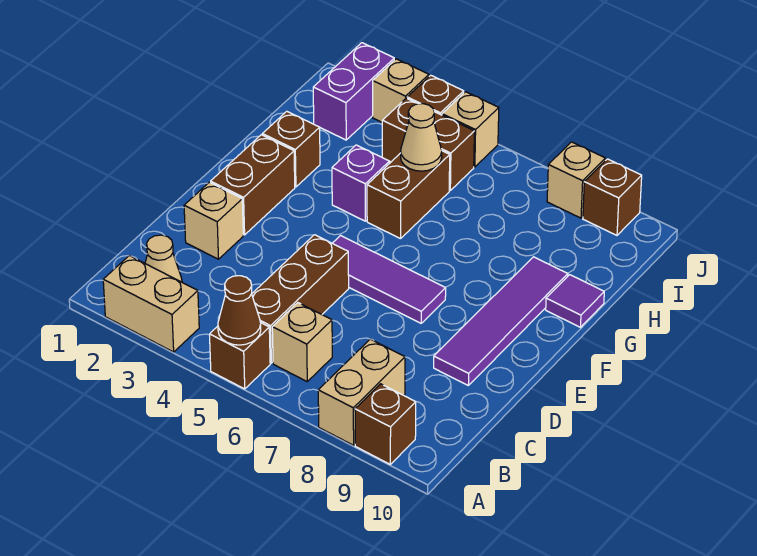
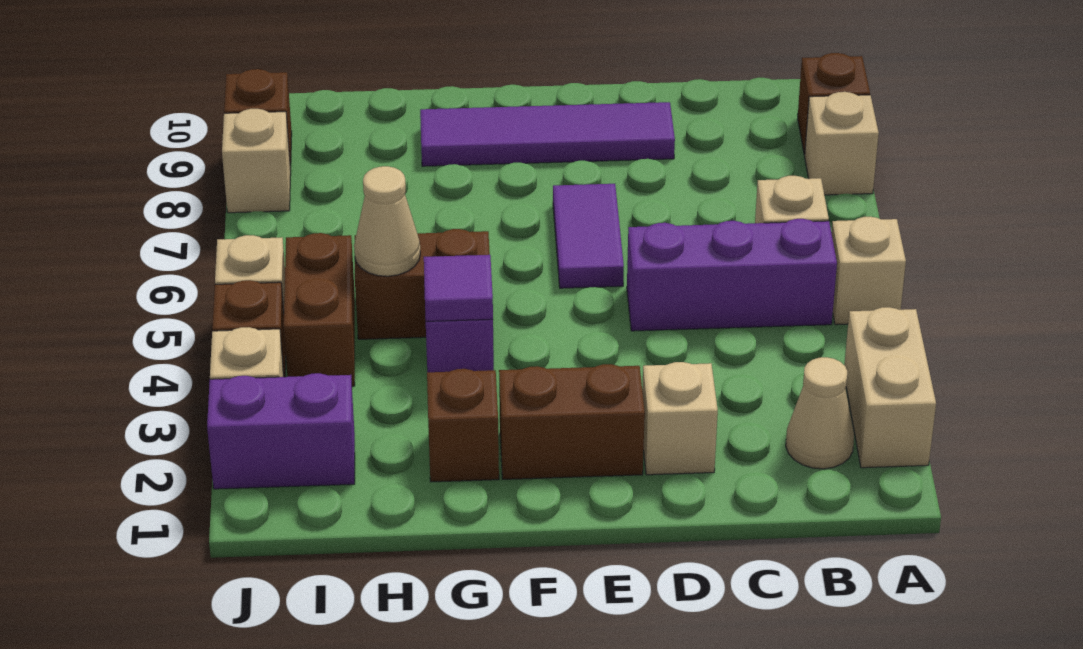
brown 1x1 brick [210,323,270,389] -> tan 1x1 brick [831,217,906,325]
brown 1x1 cone [218,276,261,345] -> none
tan 1x2 brick [318,339,405,445] -> tan 1x1 brick [805,92,879,195]
brown 1x3 brick [252,235,349,363] -> purple 1x3 brick [627,219,837,331]
purple 1x3 tile [332,236,446,323] -> purple 1x2 tile [553,184,624,288]
purple 1x1 tile [546,275,604,327] -> purple 1x1 tile moved to [424,255,493,321]

